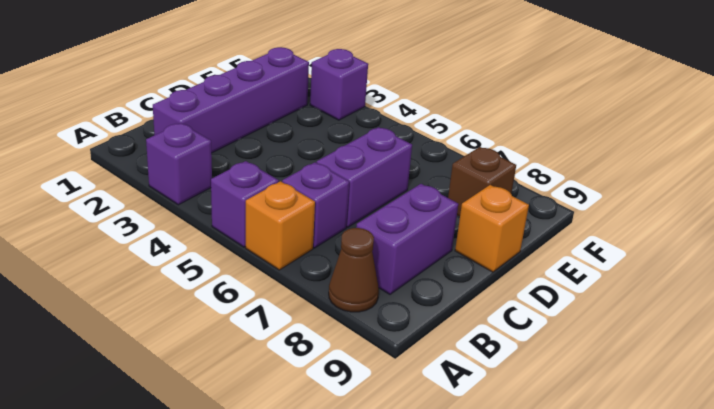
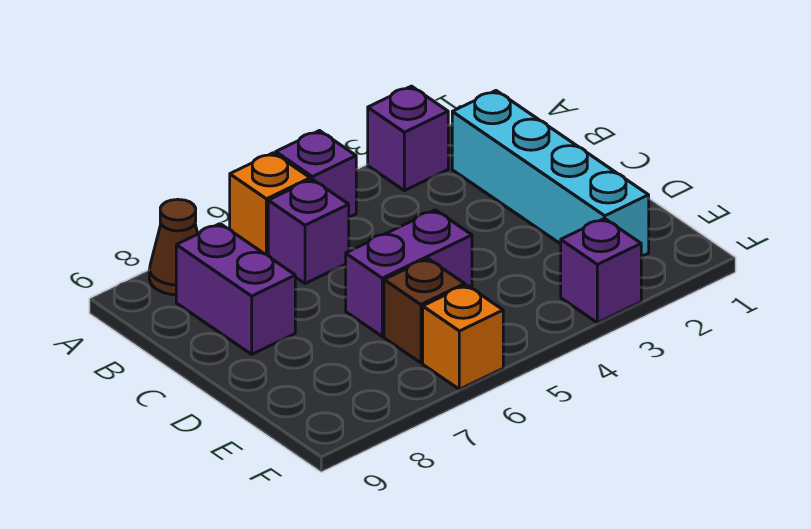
purple 1x4 brick [153,47,309,153] -> cyan 1x4 brick [452,91,649,257]
purple 1x2 brick [317,127,412,227] -> purple 1x2 brick turned to [346,210,472,336]
orange 1x1 brick [455,185,529,272] -> orange 1x1 brick moved to [423,285,503,389]
brown 1x1 brick [448,147,516,217] -> brown 1x1 brick moved to [384,259,465,363]

